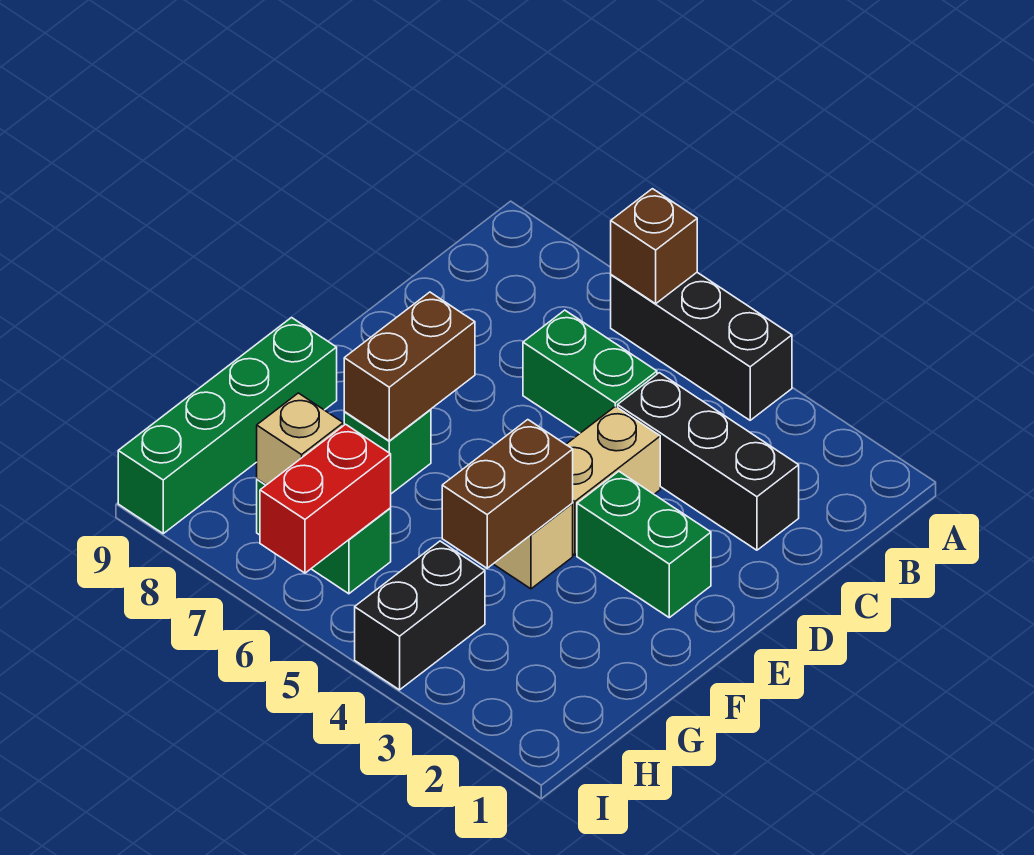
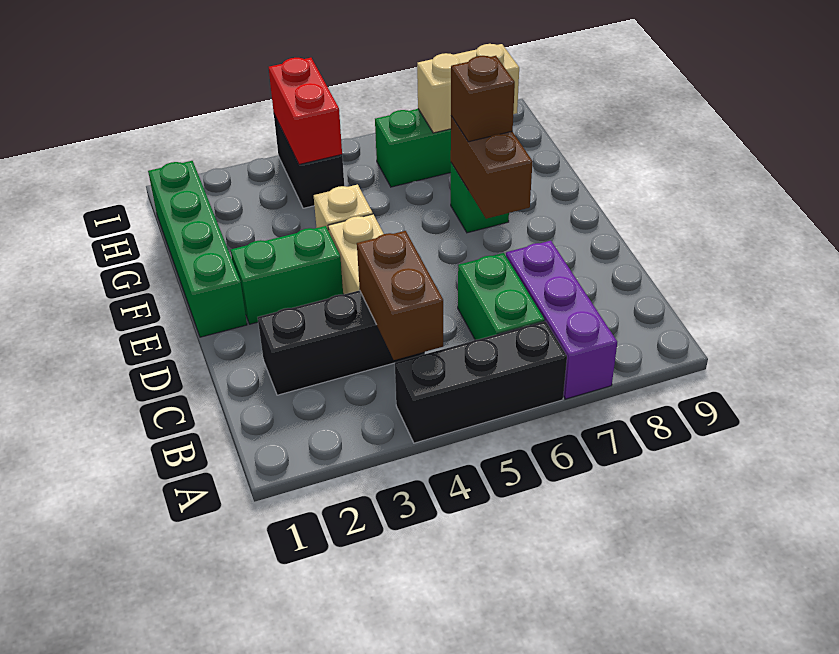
brown 1x1 brick [611,189,697,304] -> brown 1x1 brick moved to [451,56,515,142]
none -> purple 1x3 brick [506,241,617,399]
green 1x2 brick [523,310,657,433] -> green 1x2 brick turned to [458,253,545,340]
brown 1x2 brick [442,420,573,568] -> brown 1x2 brick moved to [357,231,443,360]
green 1x4 brick [118,318,337,533] -> green 1x4 brick moved to [148,161,247,337]
red 1x2 brick [260,424,391,573] -> red 1x2 brick moved to [269,58,342,164]
tan 1x1 brick [257,393,343,485] -> tan 1x2 brick [417,44,519,133]

